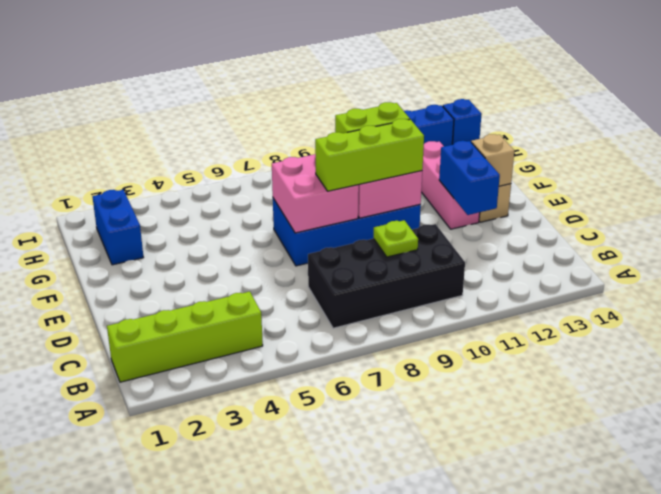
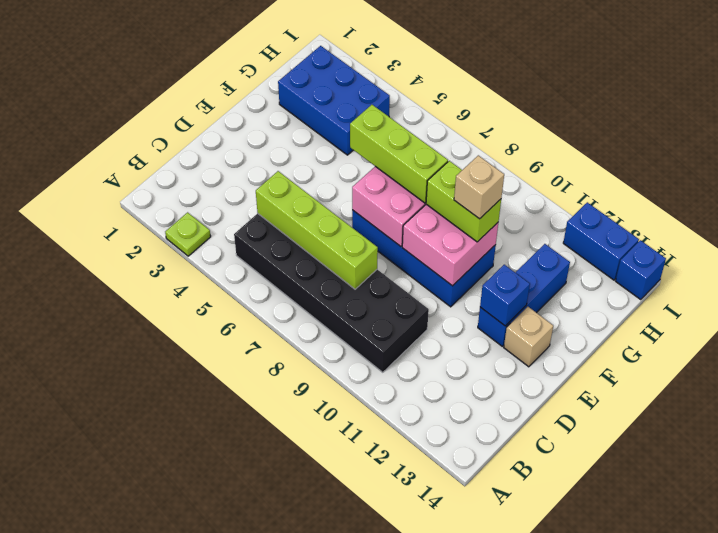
lime 1x4 brick [107,292,263,382] -> lime 1x4 brick moved to [256,171,378,289]
black 2x4 brick [308,224,465,328] -> black 2x6 brick [234,213,429,372]
lime 1x1 plate [374,220,418,257] -> lime 1x1 plate moved to [165,212,211,256]
blue 1x2 brick [439,141,500,215] -> blue 1x1 brick [480,265,530,326]
lime 1x3 brick [315,119,424,191] -> lime 1x3 brick moved to [350,105,448,203]
pink 1x3 brick [421,141,480,229] -> blue 1x3 brick [478,244,570,346]
tan 1x1 brick [471,134,514,186] -> tan 1x1 brick moved to [454,155,504,219]
blue 1x2 brick [92,190,143,265] -> blue 2x3 brick [278,46,390,155]

